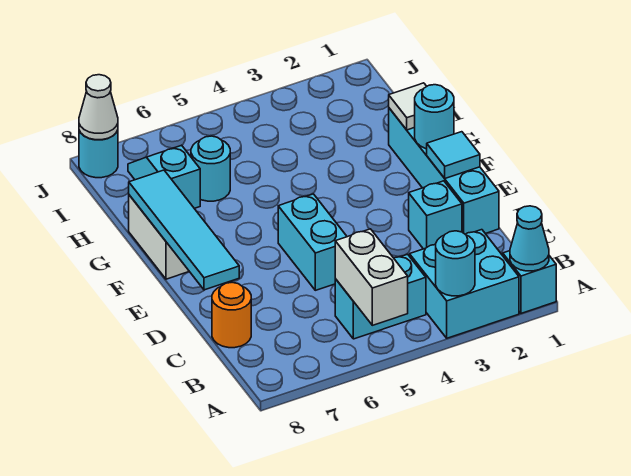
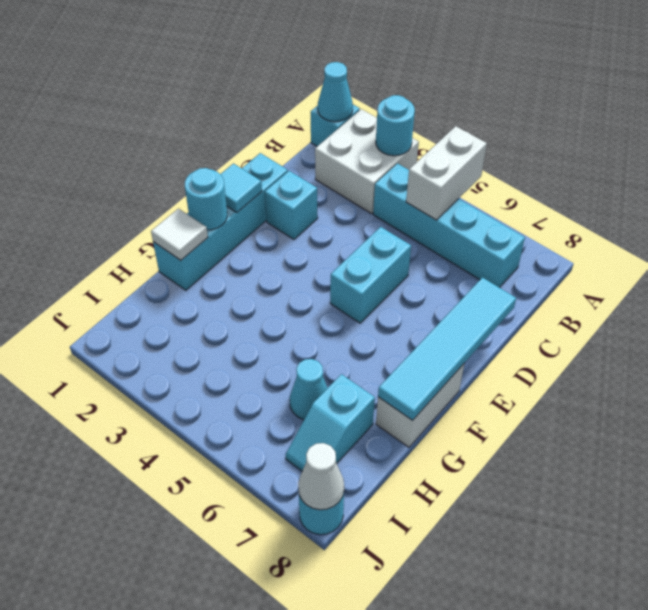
cyan 2x2 brick [410,230,519,338] -> white 2x2 brick [315,109,419,214]
cyan 1x2 brick [335,254,426,339] -> cyan 1x4 brick [373,164,525,288]
orange 1x1 round brick [212,282,251,348] -> none
cyan 1x1 round brick [191,136,230,201] -> cyan 1x1 cone [290,359,327,420]

